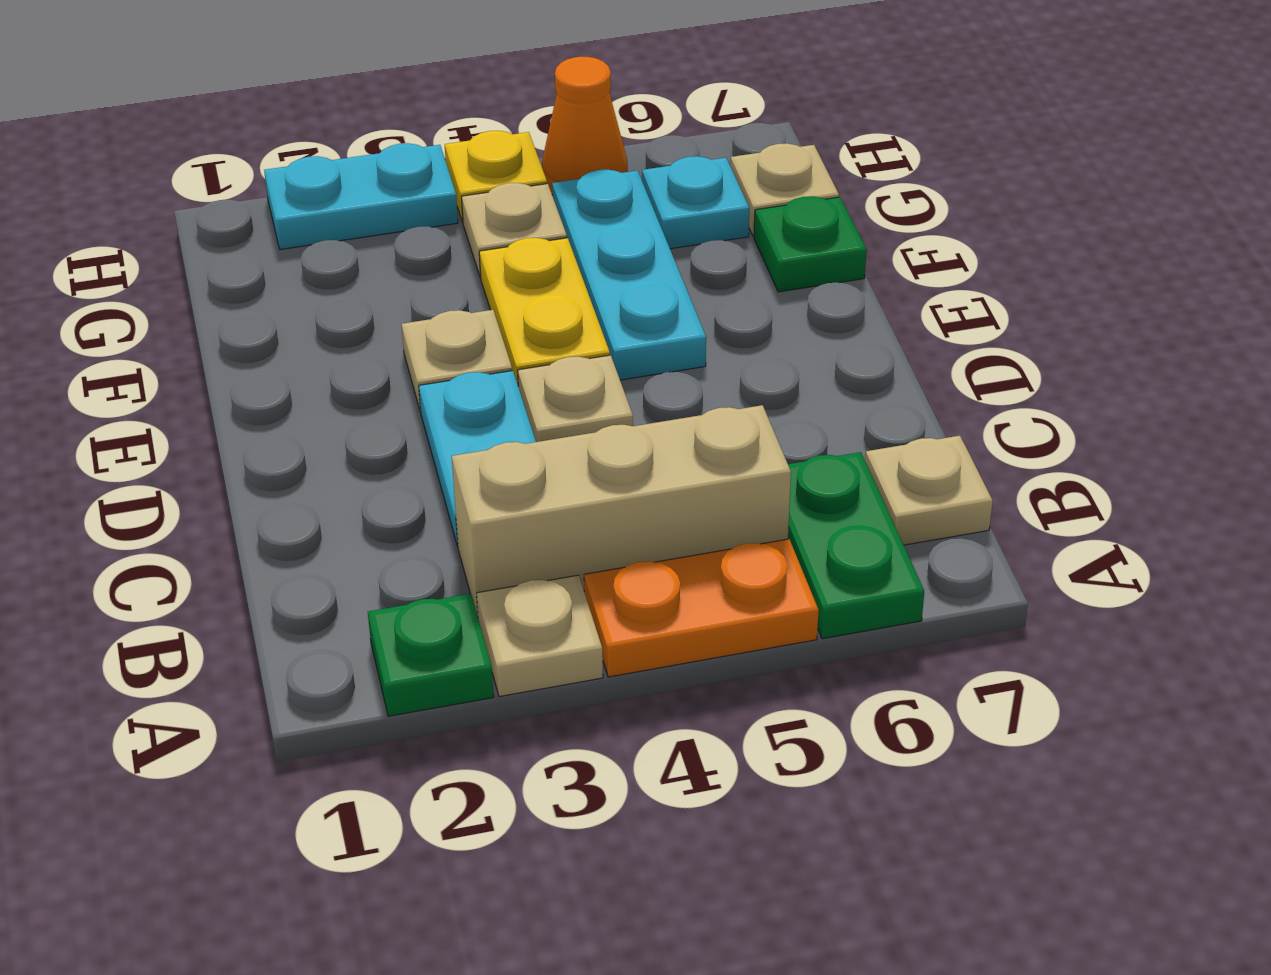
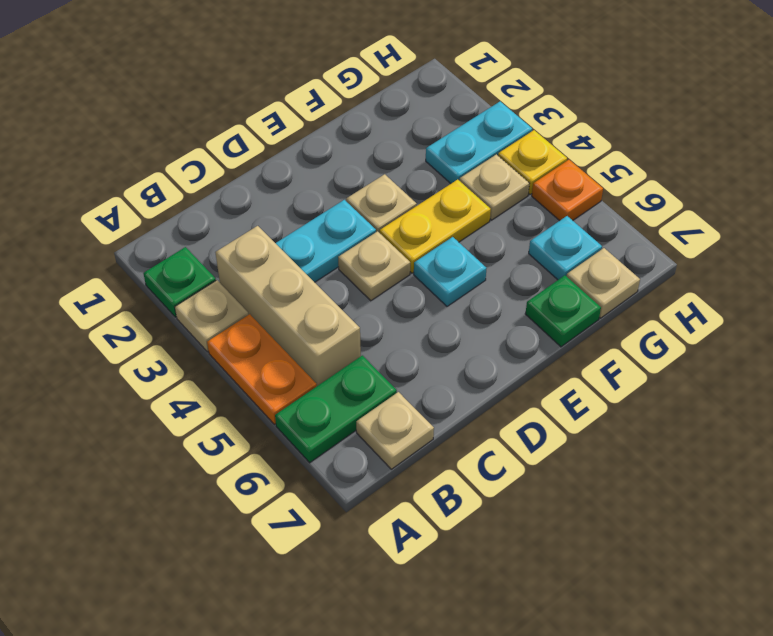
cyan 1x3 plate [552,170,706,380] -> cyan 1x1 plate [414,237,487,306]
cyan 1x2 plate [264,143,458,250] -> cyan 1x2 plate turned to [426,101,532,183]
orange 1x1 cone [542,57,628,195] -> orange 1x1 plate [532,160,603,221]

